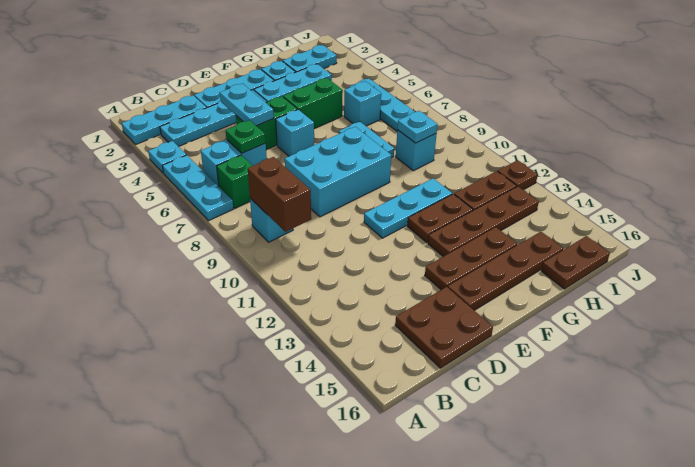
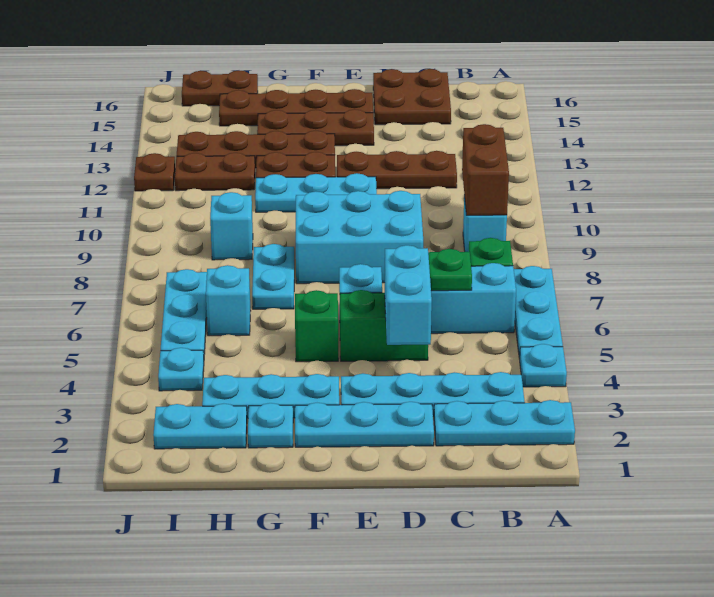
none -> brown 1x3 plate [337,151,457,189]
cyan 1x2 plate [220,83,274,126] -> cyan 1x2 brick [385,245,432,345]
green 1x2 brick [283,78,343,129] -> green 1x1 brick [295,290,338,362]
cyan 1x1 plate [397,111,438,143] -> cyan 1x1 plate moved to [158,348,204,391]

